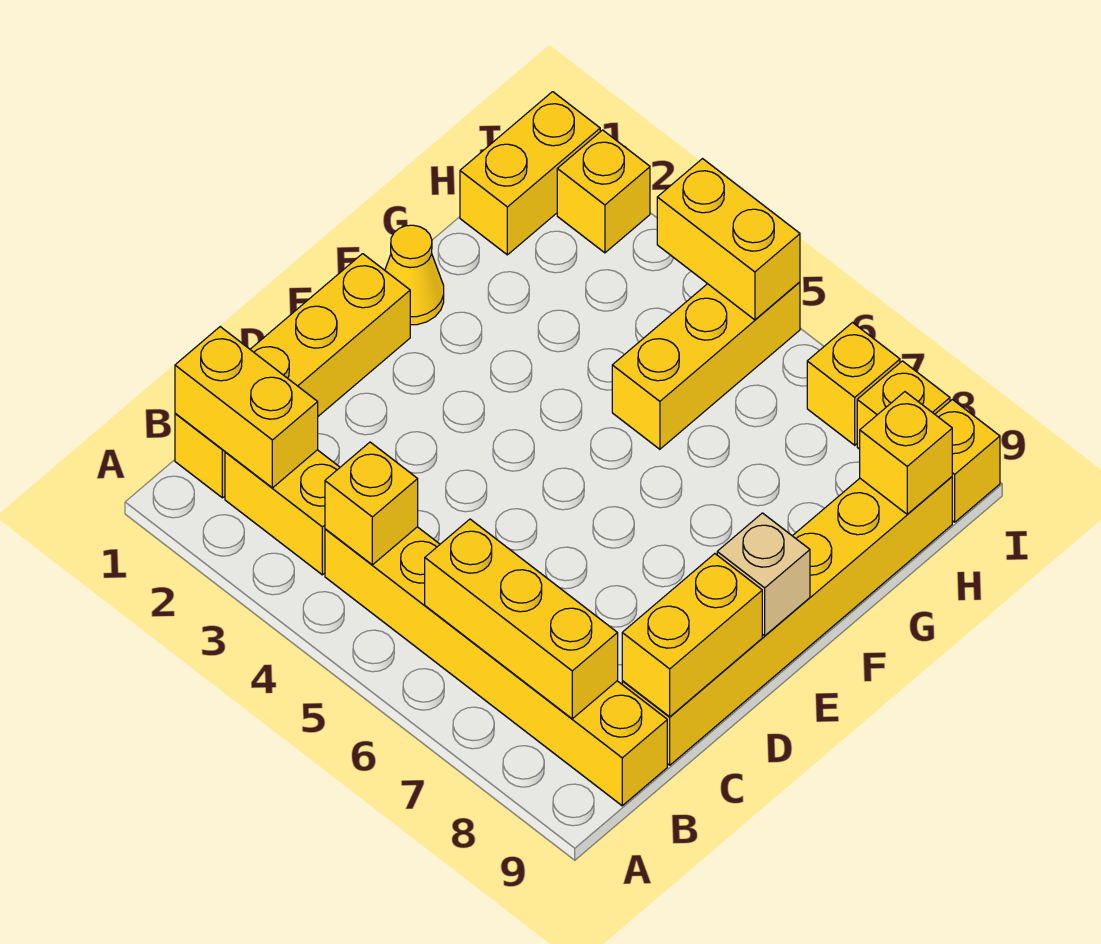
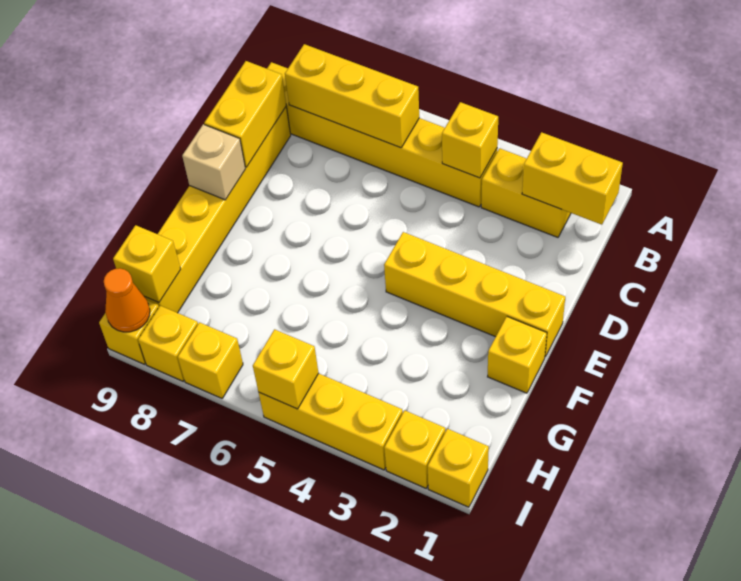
yellow 1x4 brick [175,254,410,498] -> yellow 1x4 brick turned to [384,232,565,357]
yellow 1x1 cone [385,225,444,325] -> yellow 1x1 brick [488,317,547,393]
yellow 1x3 brick [612,282,800,449] -> yellow 1x3 brick turned to [259,374,403,470]
yellow 1x2 brick [460,92,600,255] -> yellow 1x1 brick [428,429,489,507]
yellow 1x2 brick [657,159,800,320] -> yellow 1x1 brick [253,329,319,409]
none -> orange 1x1 cone [104,268,150,332]

